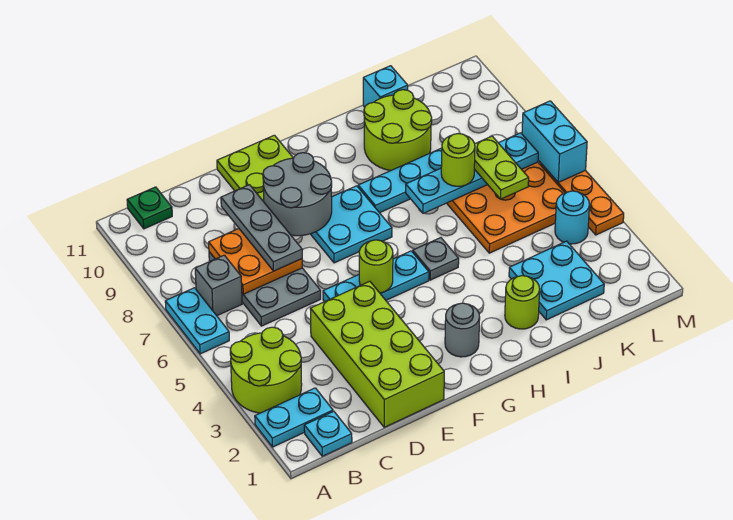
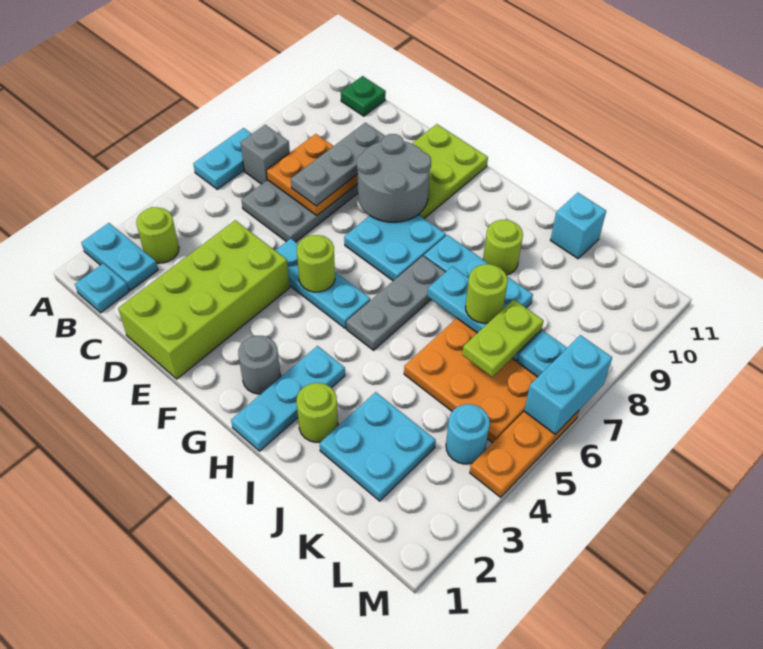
lime 2x2 round brick [230,327,302,413] -> lime 1x1 round brick [136,207,179,263]
none -> cyan 1x3 plate [231,346,345,451]
grey 1x1 plate [413,238,459,280] -> grey 1x3 plate [346,256,445,350]
lime 2x2 round brick [364,90,432,171] -> lime 1x1 round brick [483,220,523,275]

